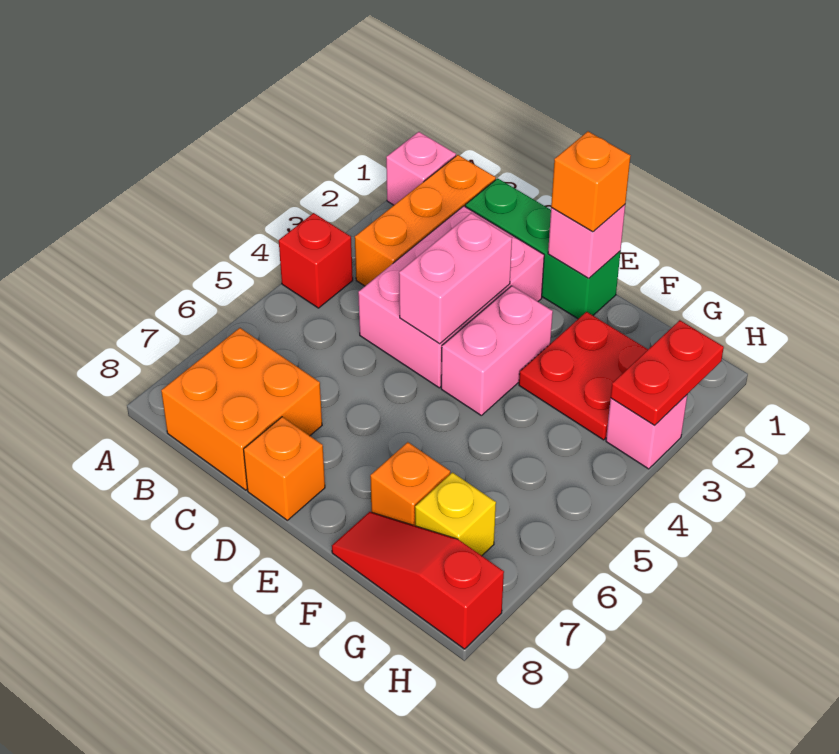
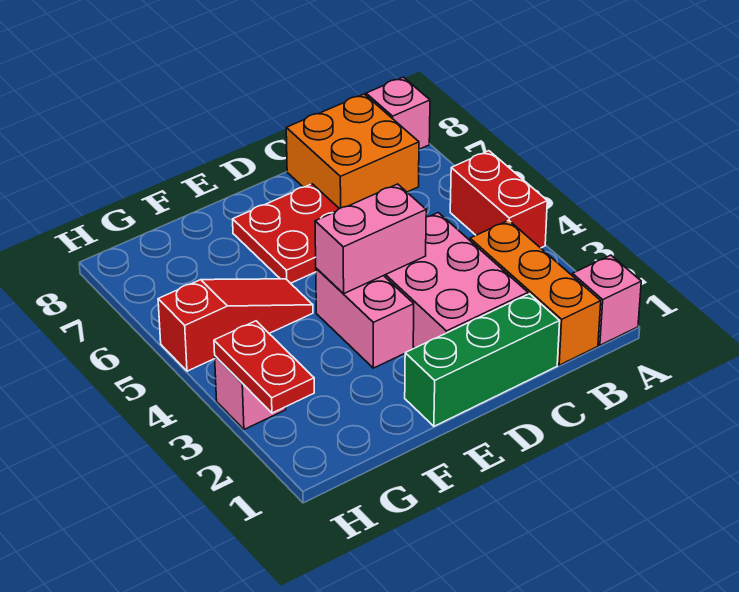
red 1x1 brick [279,213,353,308] -> red 1x2 brick [450,151,547,248]
pink 1x2 brick [399,213,512,344] -> pink 1x2 brick turned to [315,184,426,293]
orange 1x1 brick [244,417,325,520] -> none
pink 1x1 brick [548,205,625,278] -> pink 1x1 brick moved to [366,77,430,149]
orange 1x1 brick [551,131,630,232] -> none
red 2x2 plate [519,312,648,440] -> red 2x2 plate moved to [233,184,339,283]
orange 1x1 brick [370,442,450,526] -> none
red 1x3 slope [332,512,504,649] -> red 1x3 slope moved to [158,279,313,371]
yellow 1x1 brick [415,473,496,556] -> none

